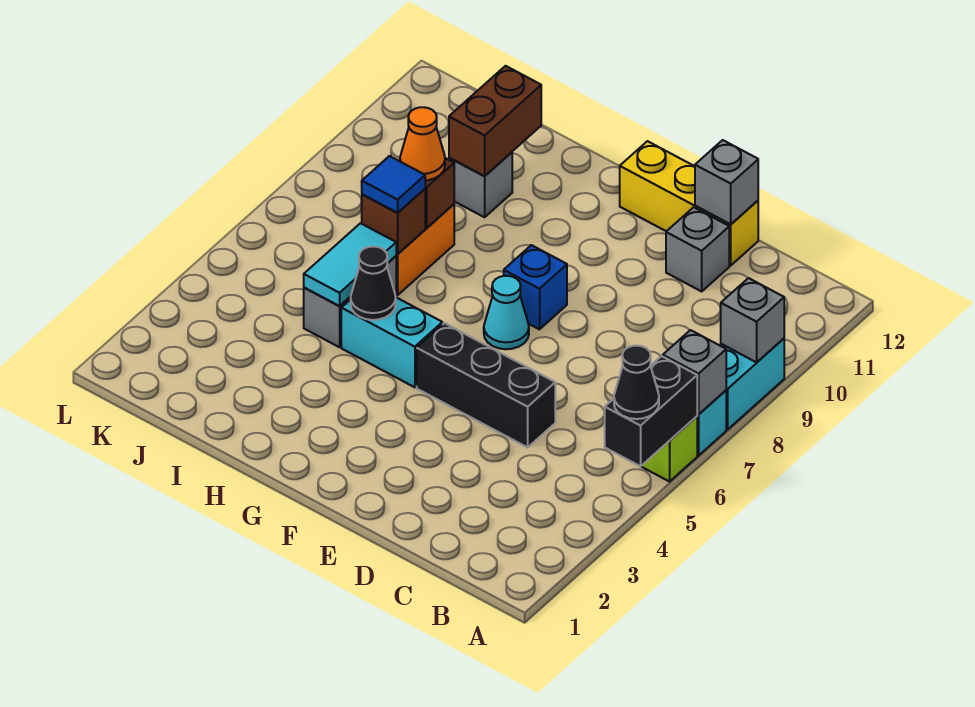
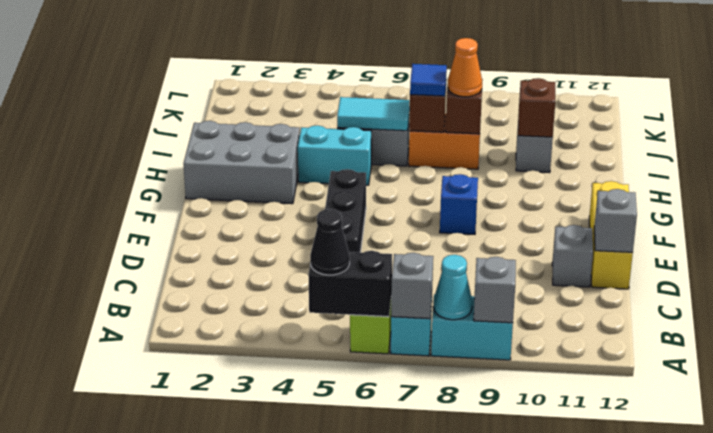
cyan 1x1 cone [484,276,529,349] -> cyan 1x1 cone moved to [433,255,472,320]
none -> grey 2x3 brick [183,121,300,204]
cyan 1x2 brick [341,298,442,387] -> cyan 1x2 brick turned to [298,125,371,185]
black 1x1 cone [351,247,396,320] -> none
brown 1x2 brick [449,66,541,176] -> brown 1x1 brick [518,78,555,137]

